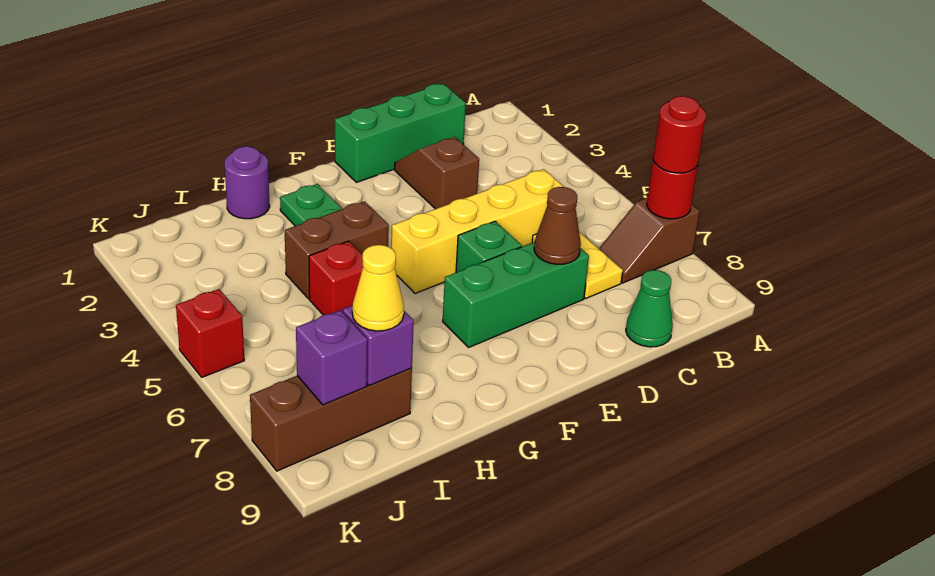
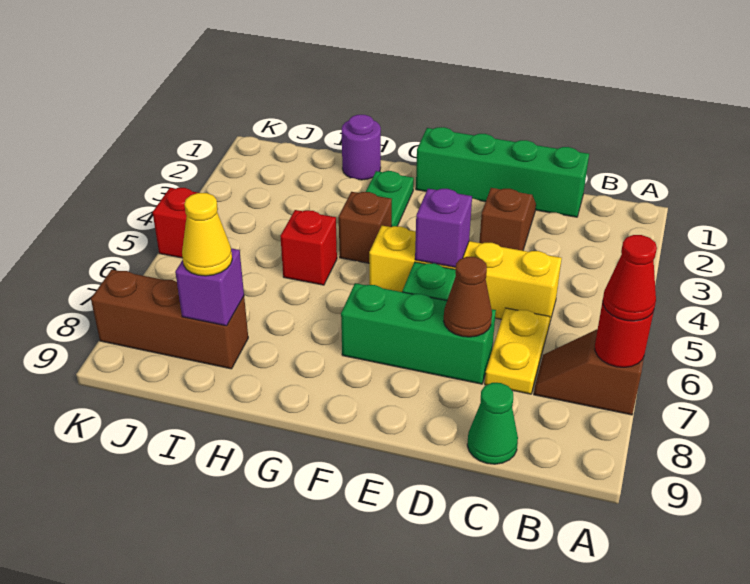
red 1x1 round brick [653,96,706,173] -> red 1x1 cone [603,235,657,321]
green 1x3 brick [335,83,466,182] -> green 1x4 brick [416,127,589,217]
brown 1x2 brick [285,201,389,299] -> brown 1x1 brick [339,192,392,263]
purple 1x1 brick [296,310,368,405] -> purple 1x1 brick moved to [415,189,472,267]

